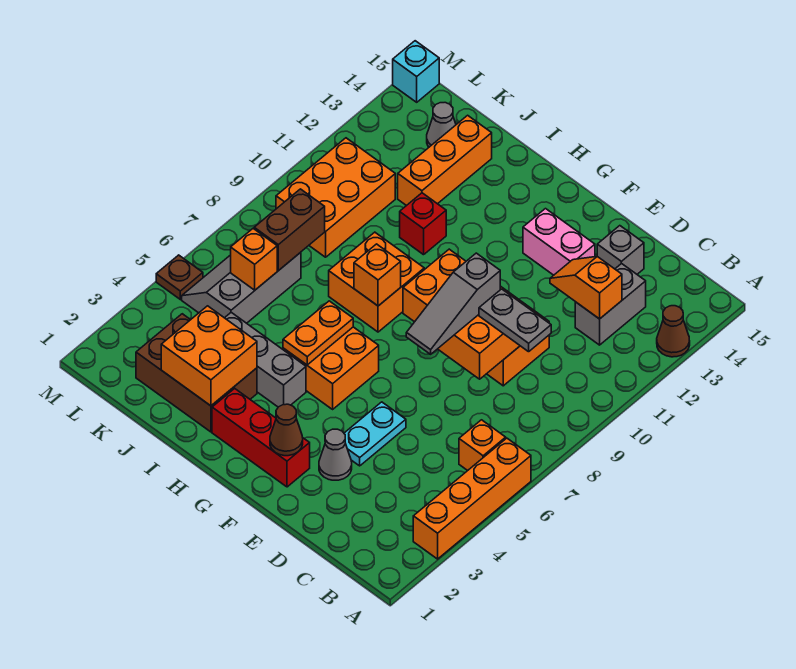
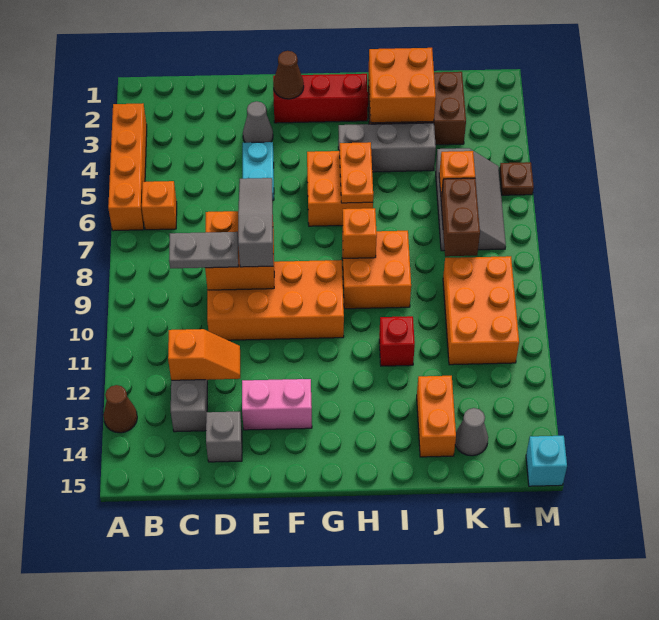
orange 1x3 brick [398,115,492,206] -> orange 1x2 brick [417,376,456,457]

